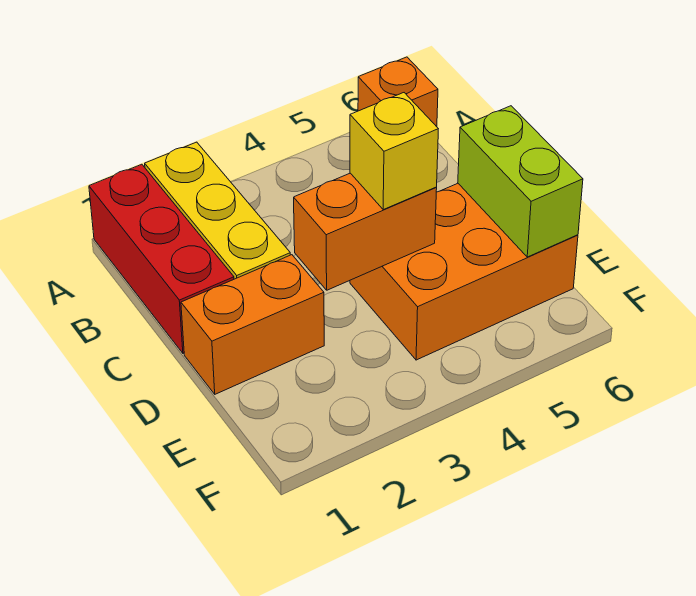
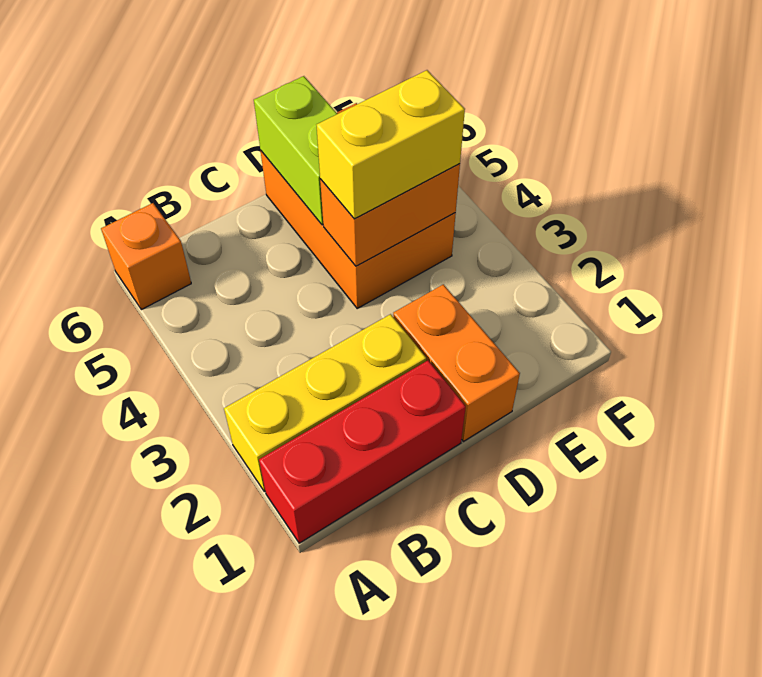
orange 1x2 brick [294,173,437,290] -> orange 1x2 brick turned to [320,164,460,266]
yellow 1x1 brick [350,93,438,210] -> yellow 1x2 brick [317,70,465,219]
lime 1x2 brick [458,106,583,257] -> lime 1x2 brick turned to [254,76,337,225]

